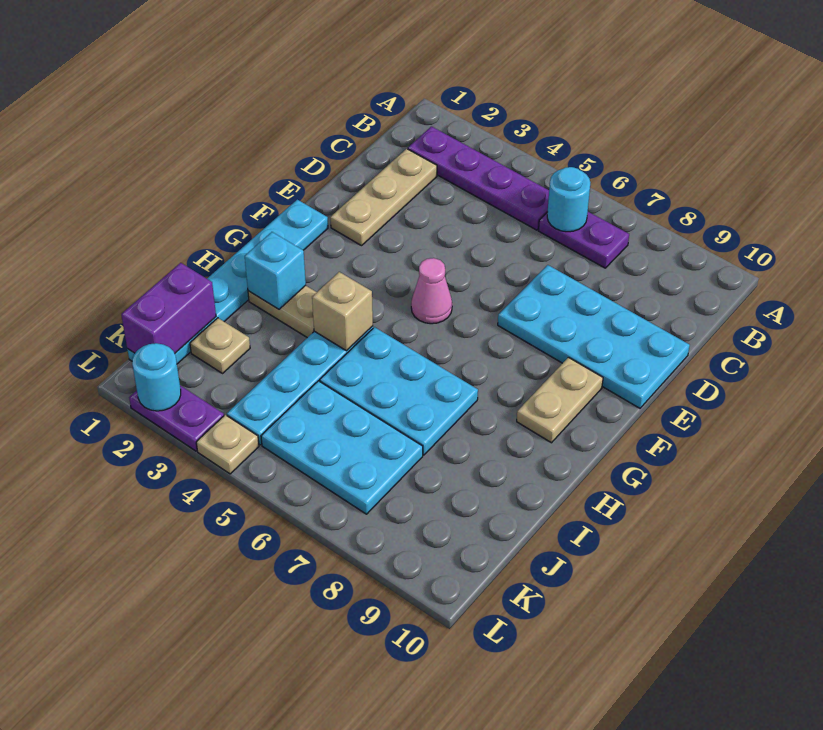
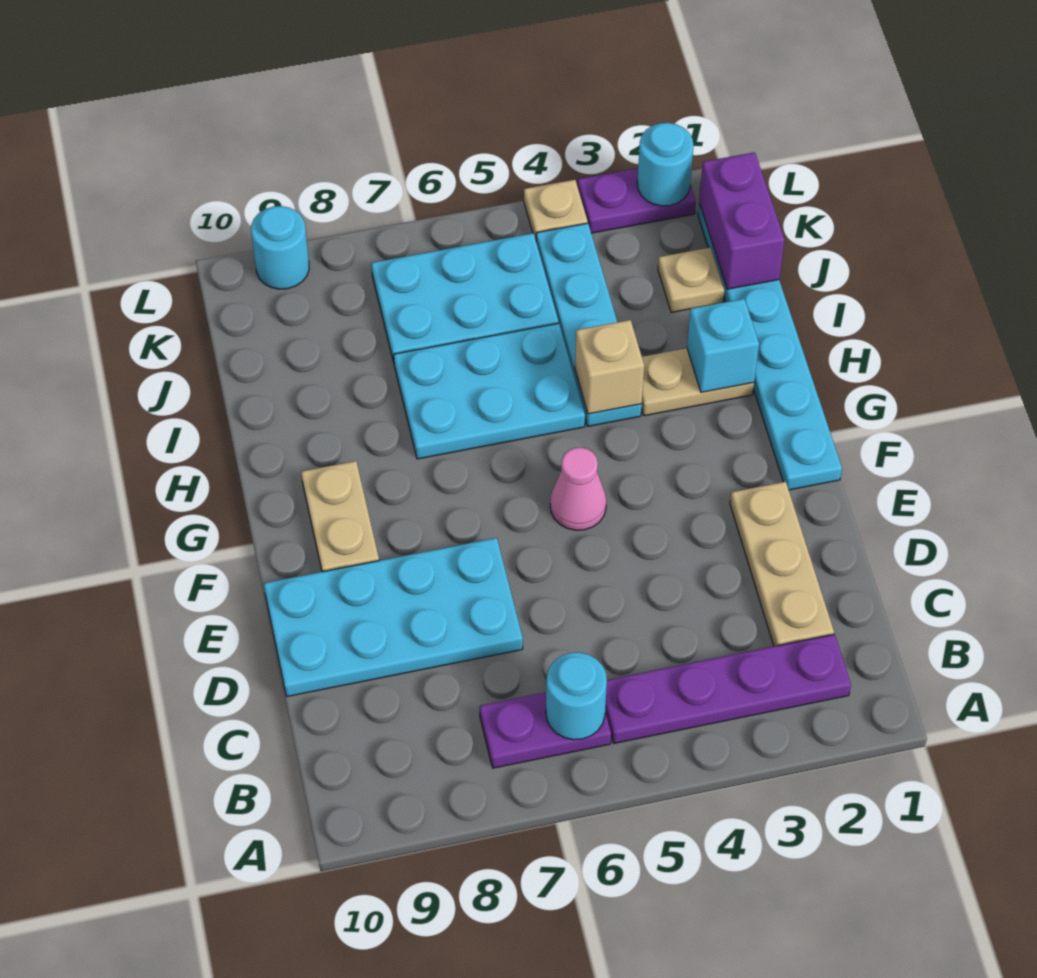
none -> cyan 1x1 round brick [251,206,309,289]

